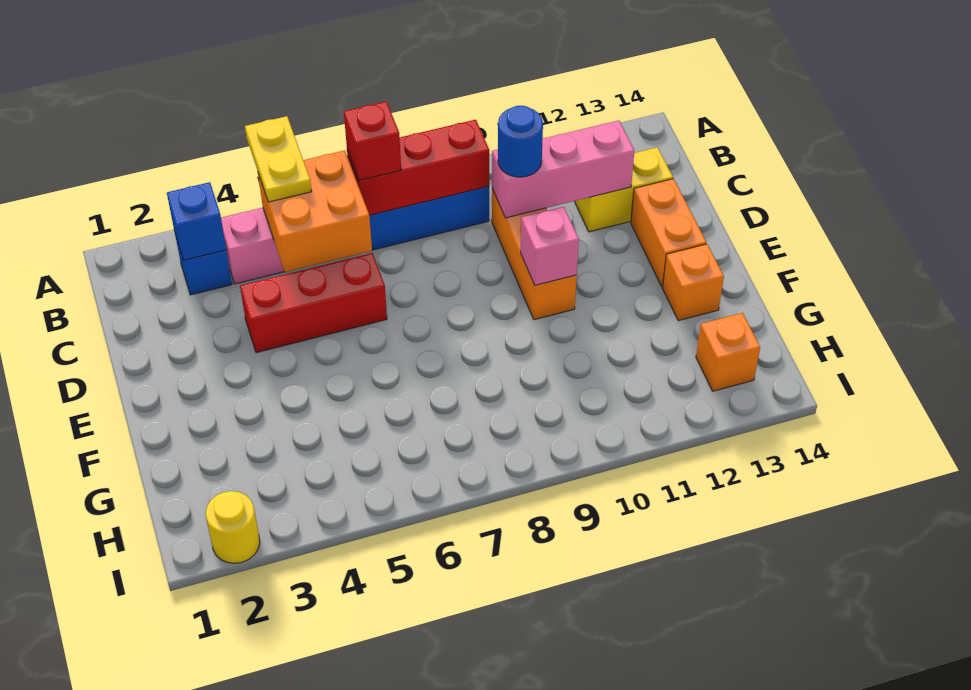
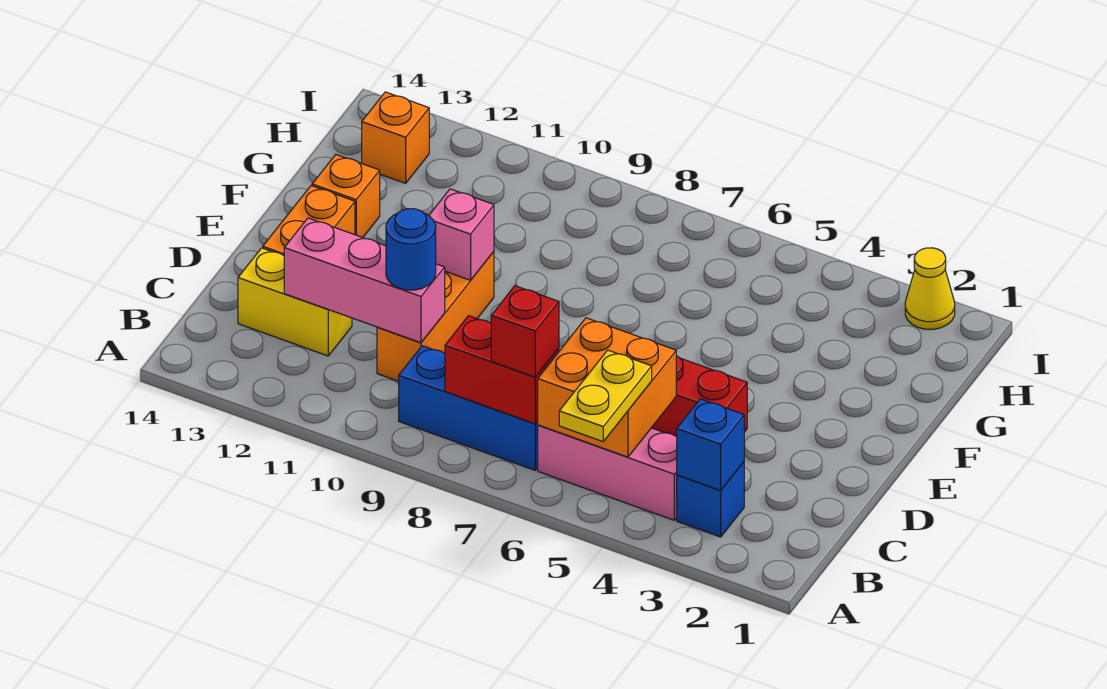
red 1x3 brick [347,120,489,215] -> red 1x2 brick [445,316,559,424]
yellow 1x1 round brick [206,491,260,563] -> yellow 1x1 cone [905,248,955,329]

